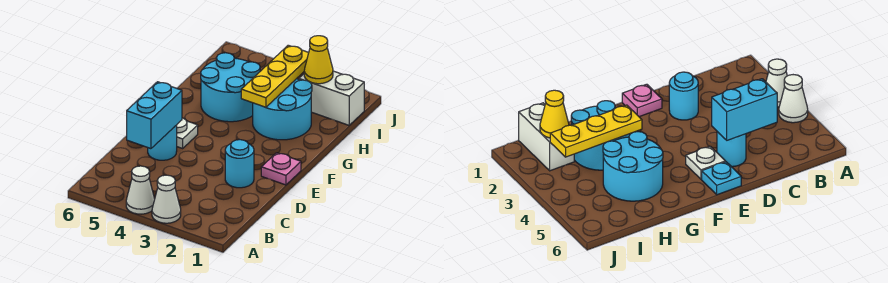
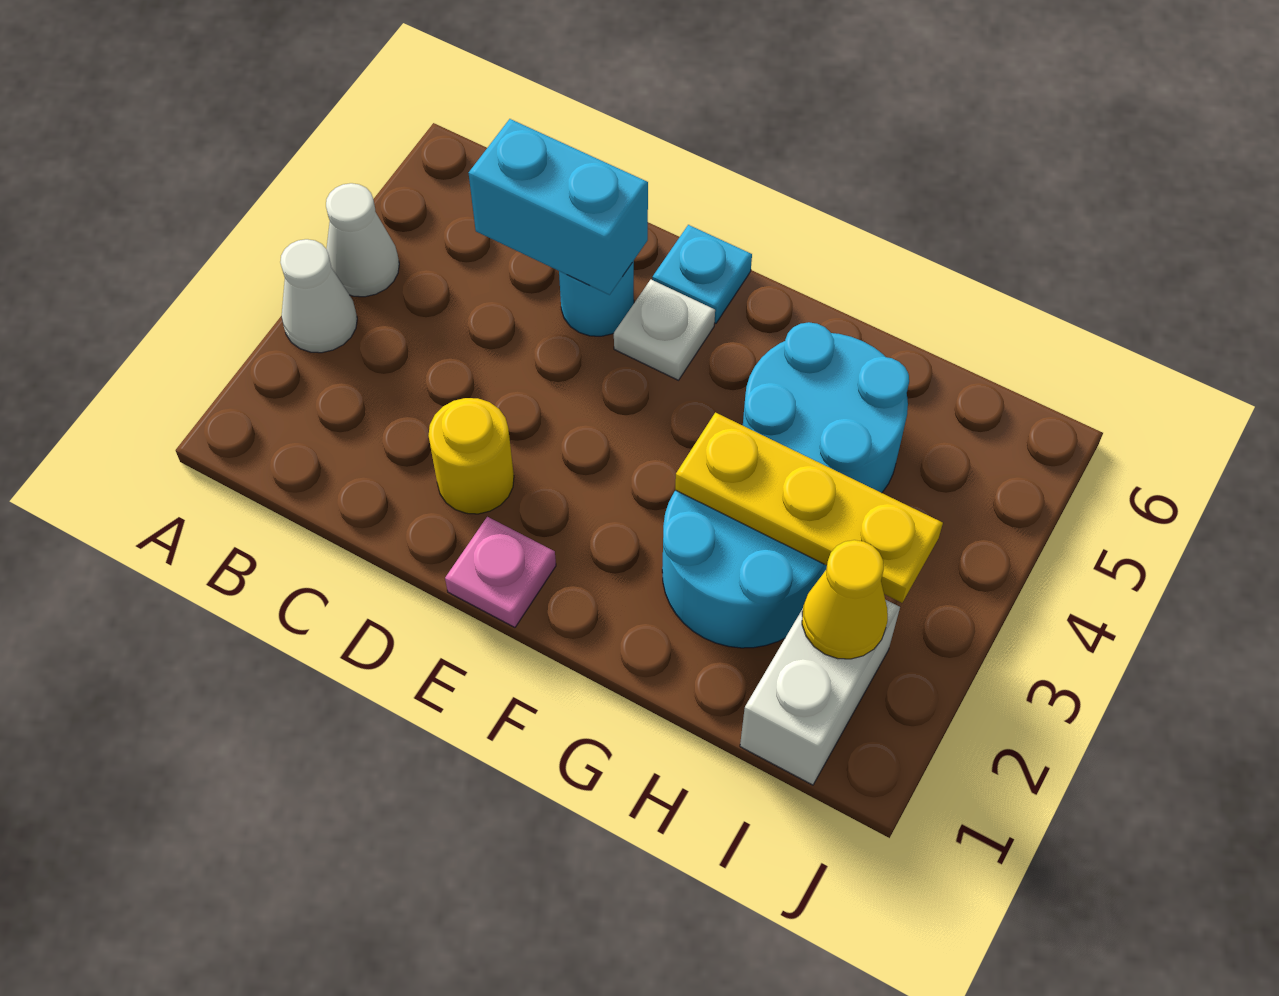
cyan 1x1 round brick [225,140,254,188] -> yellow 1x1 round brick [429,398,514,514]

